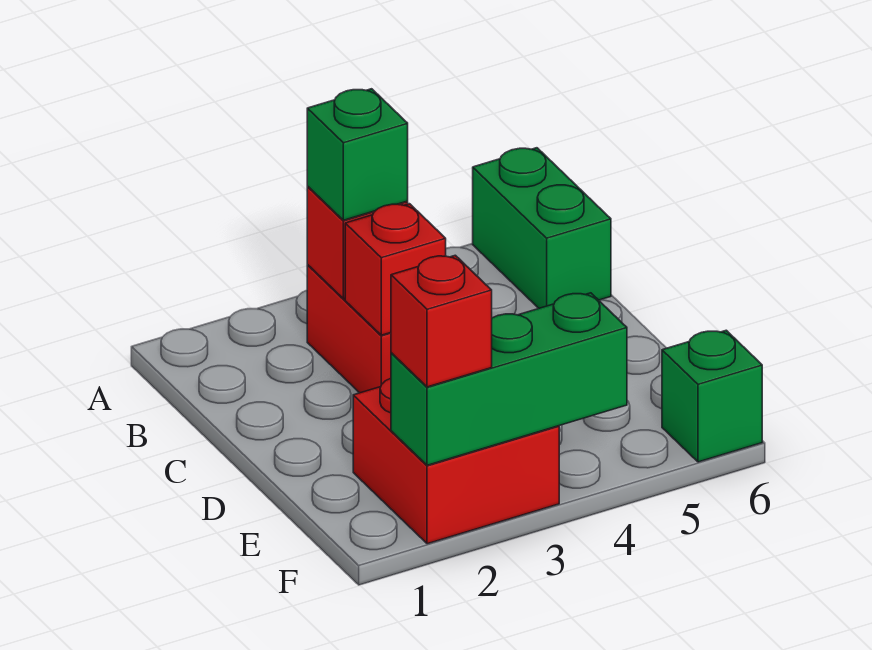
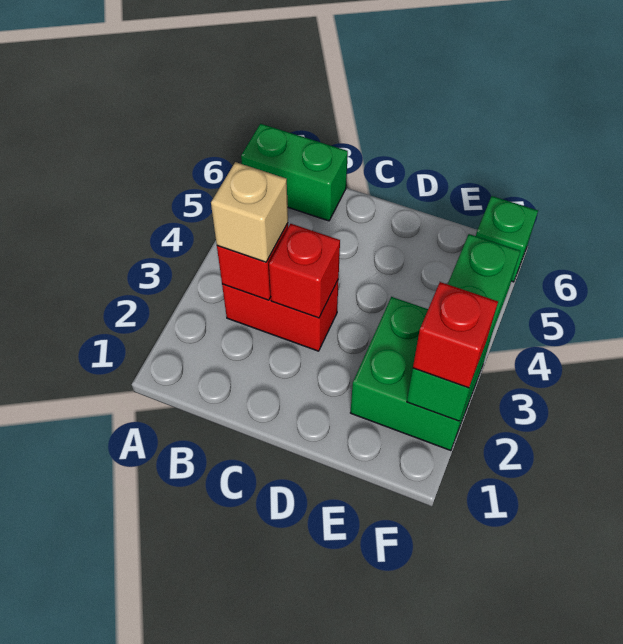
green 1x1 brick [307,89,408,220] -> tan 1x1 brick [211,162,288,262]
red 2x2 brick [353,378,559,544] -> green 2x2 brick [350,297,491,451]

